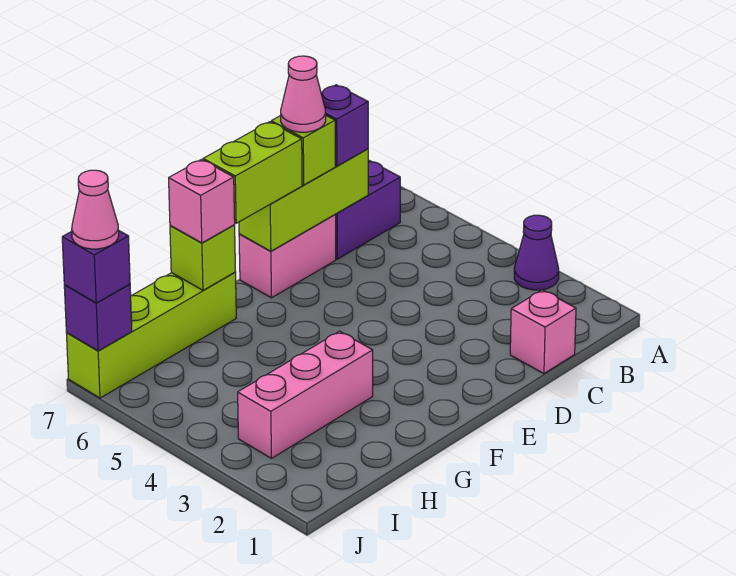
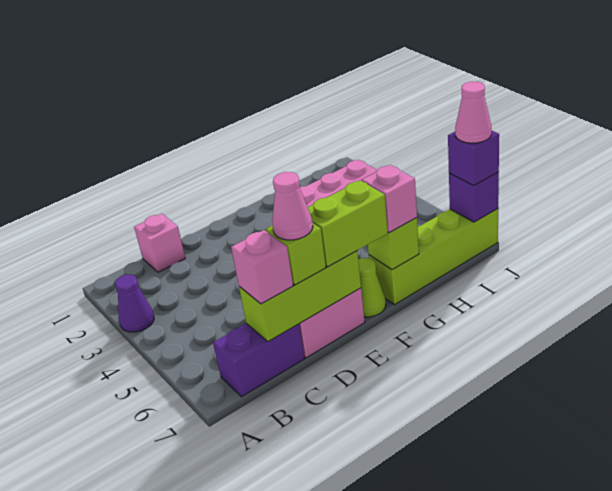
purple 1x1 brick [321,85,368,166] -> pink 1x1 brick [231,230,293,304]
none -> lime 1x1 cone [358,258,386,317]

